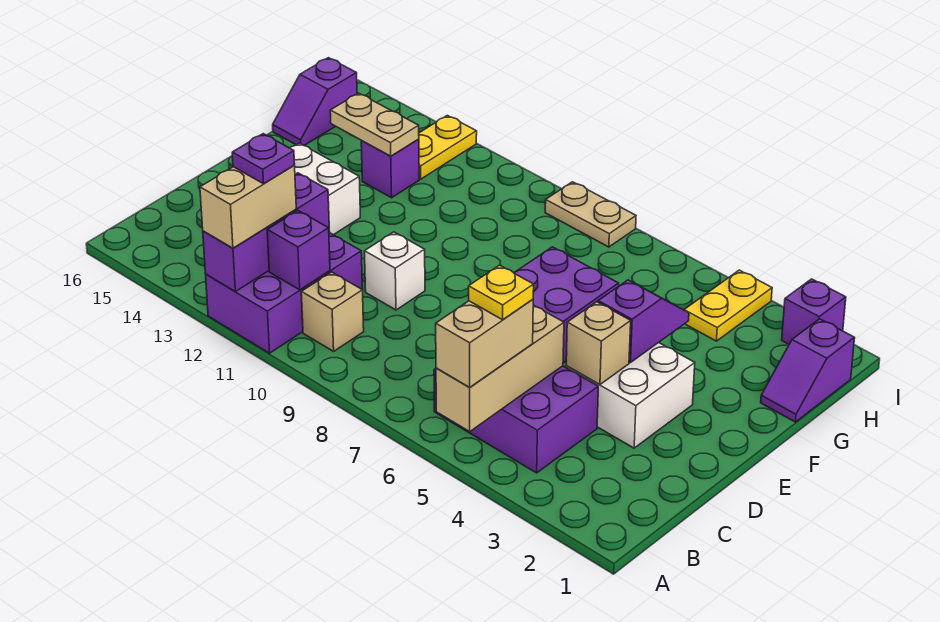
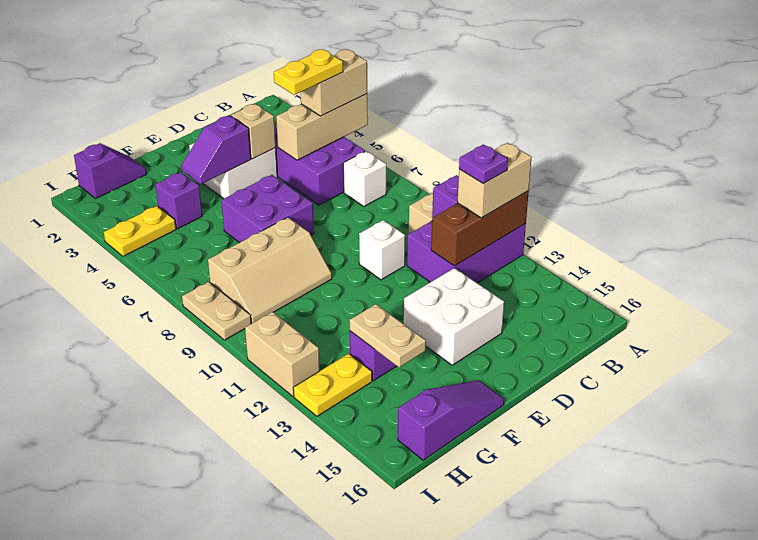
purple 1x3 brick [203,173,330,292] -> brown 1x3 brick [431,191,529,266]
yellow 1x1 plate [469,265,534,320] -> yellow 1x2 plate [274,50,343,95]
none -> white 1x1 brick [343,151,386,206]
none -> tan 2x3 slope [208,217,332,323]
purple 1x2 slope [273,58,357,145] -> purple 1x3 slope [398,381,504,460]
purple 1x1 brick [782,279,846,344] -> purple 1x1 brick moved to [156,172,202,229]
none -> tan 1x2 brick [245,312,320,396]

